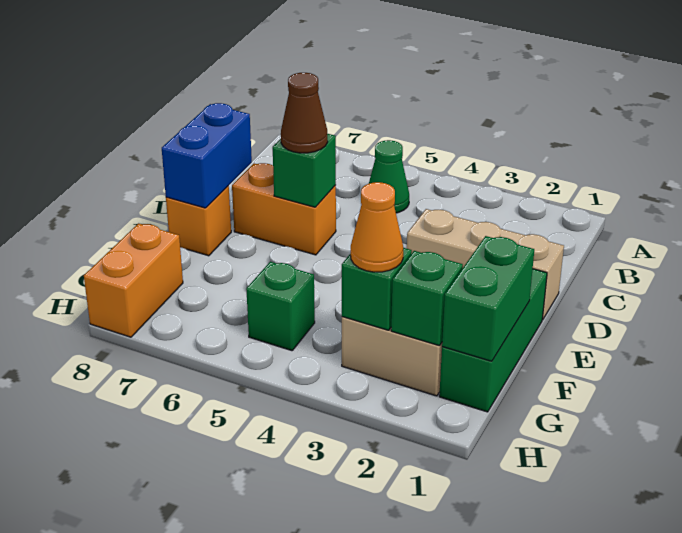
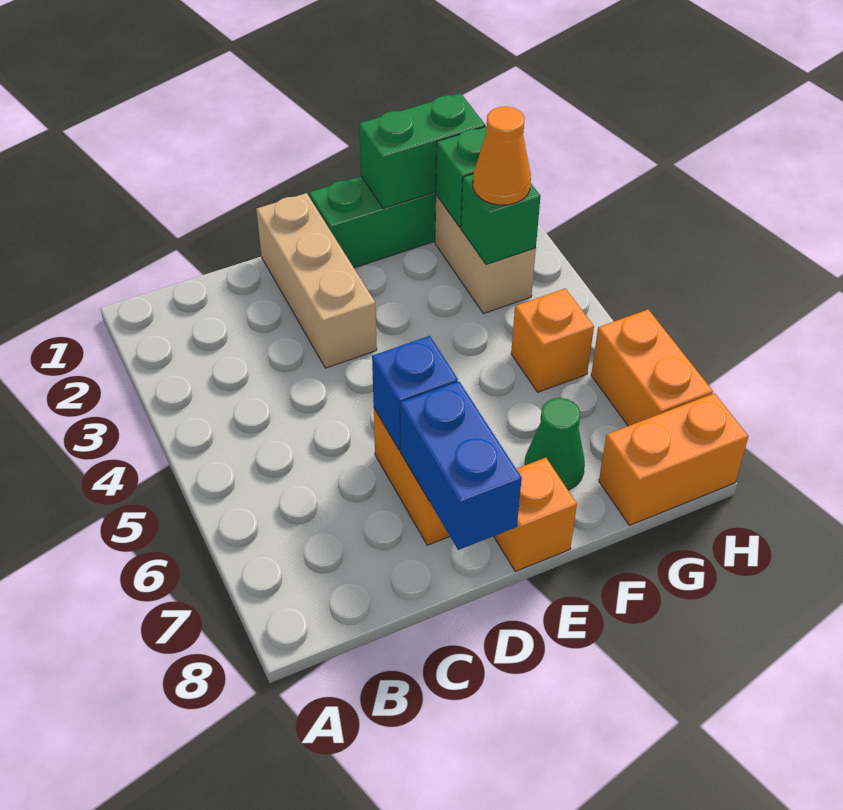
green 1x1 cone [369,140,409,213] -> green 1x1 cone moved to [525,398,585,490]
green 1x1 brick [273,134,336,207] -> blue 1x1 brick [372,336,458,451]
brown 1x1 cone [281,73,328,153] -> none
blue 1x2 brick [162,103,252,208] -> blue 1x2 brick turned to [400,381,522,550]
green 1x1 brick [246,262,315,351] -> orange 1x1 brick [511,288,594,392]
none -> orange 1x2 brick [591,309,713,426]

